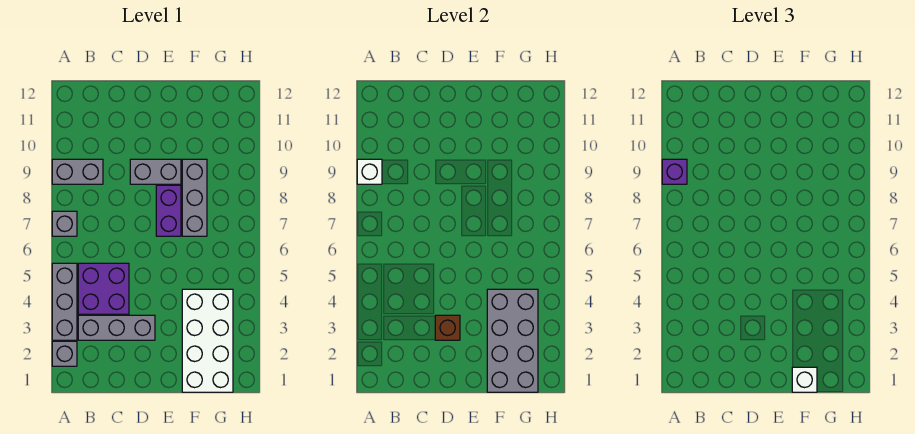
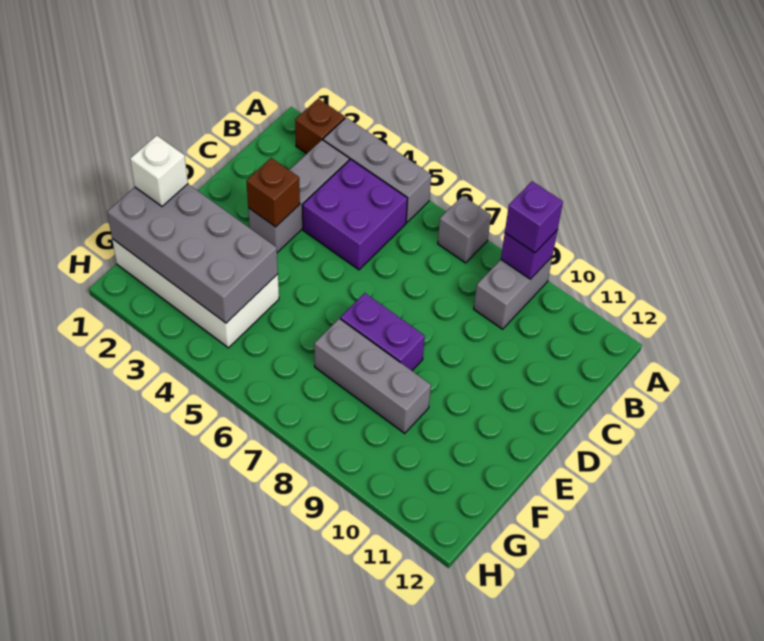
grey 1x1 brick [52,341,77,366] -> brown 1x1 brick [295,99,345,154]
white 1x1 brick [357,159,382,184] -> purple 1x1 brick [501,230,557,279]
grey 1x2 brick [130,159,181,184] -> none

